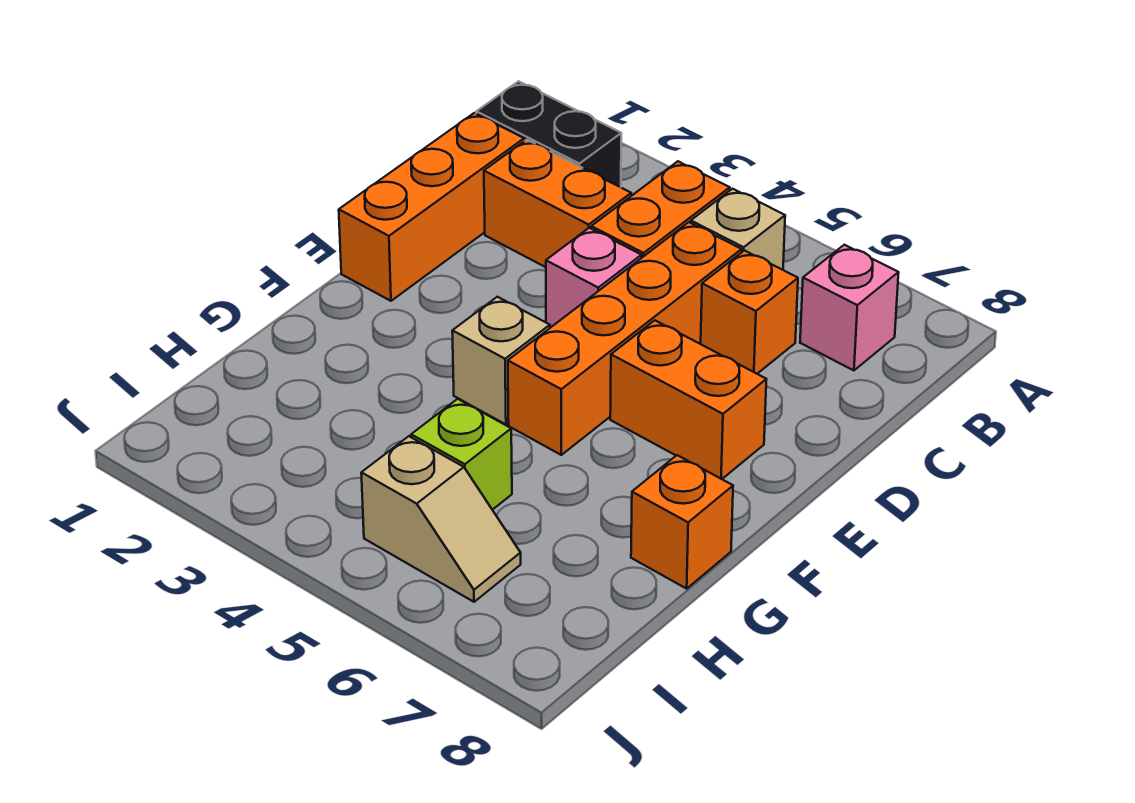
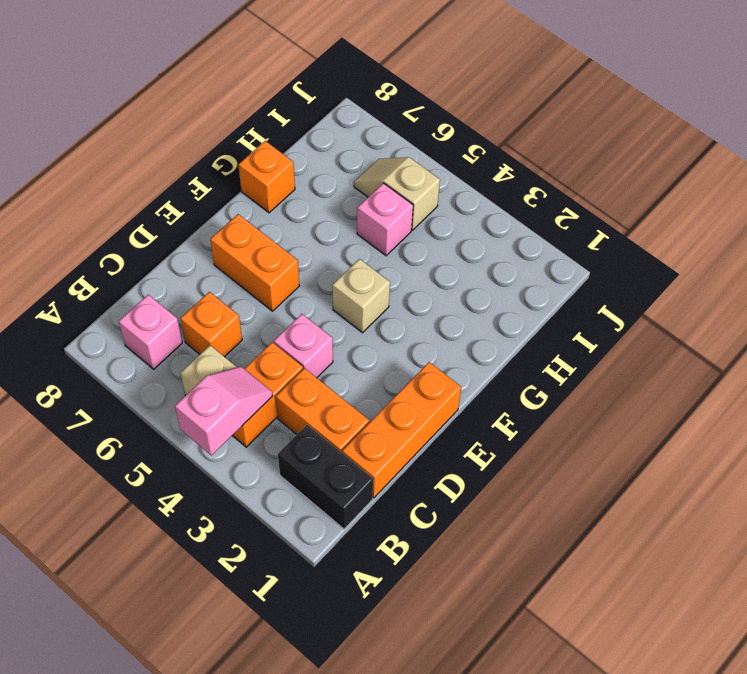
none -> pink 1x2 slope [175,367,273,455]
orange 1x4 brick [508,222,742,455] -> none
lime 1x1 brick [411,399,512,510] -> pink 1x1 brick [357,183,413,256]

